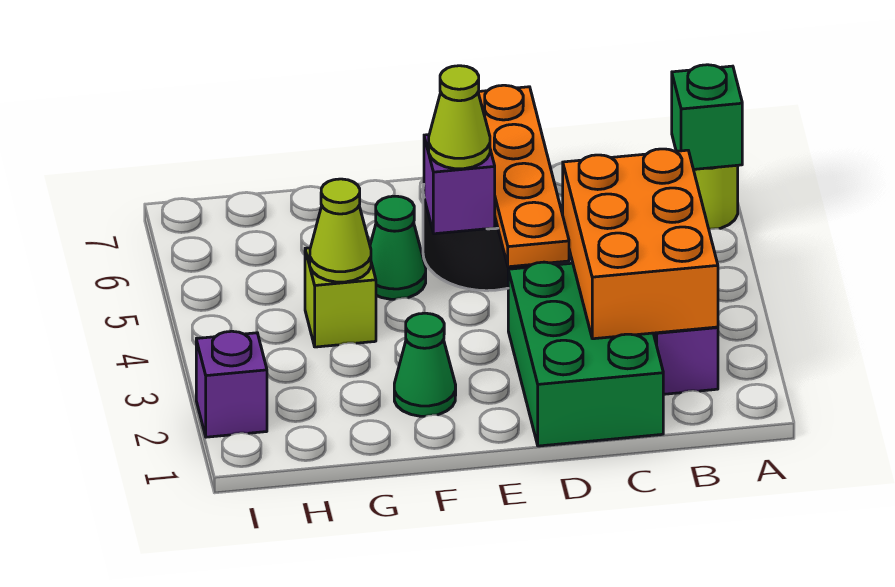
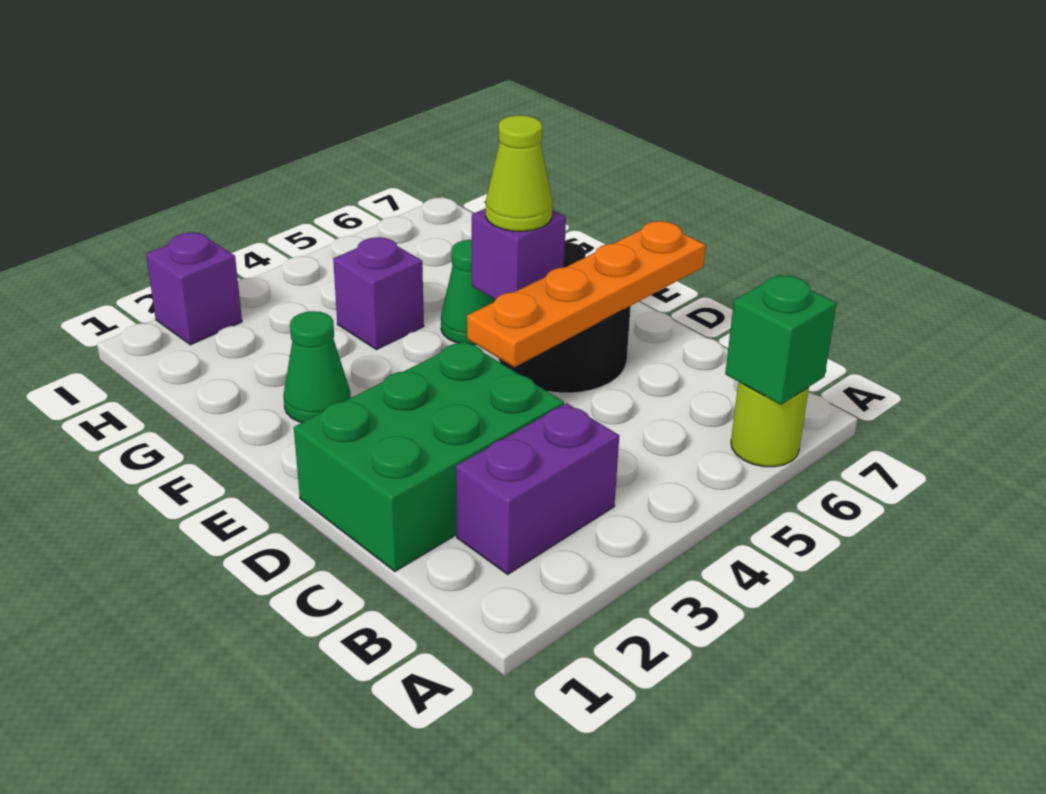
orange 2x3 brick [563,149,718,339] -> none
lime 1x1 brick [305,248,376,347] -> purple 1x1 brick [333,237,424,350]
lime 1x1 cone [310,179,371,282] -> none

